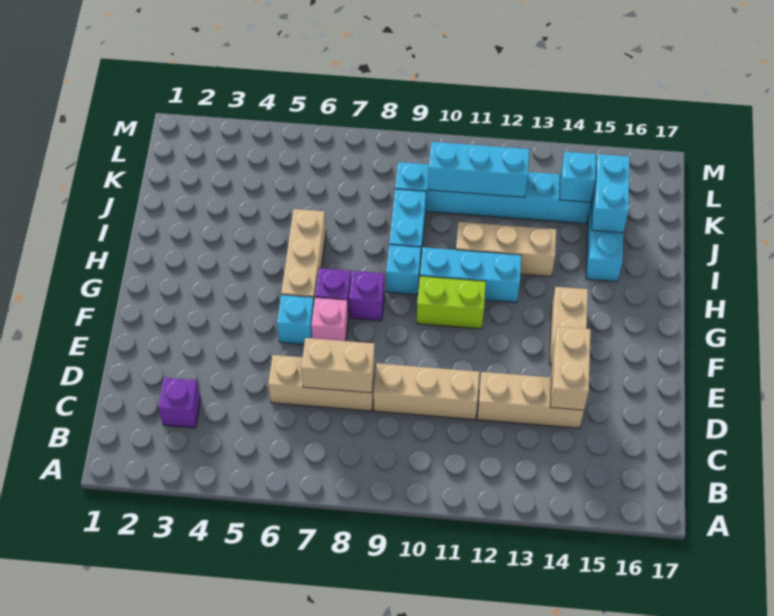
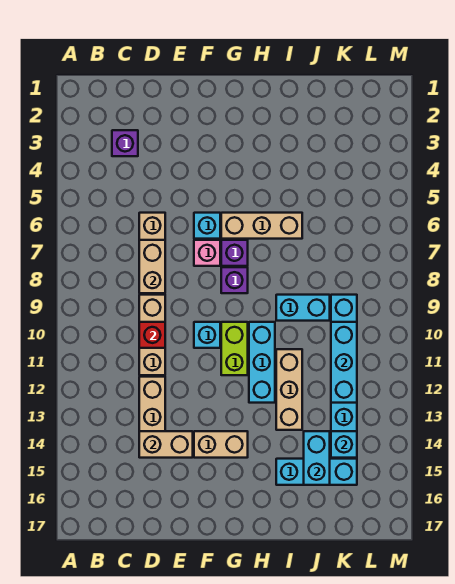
none -> red 1x1 brick [139,322,165,348]
cyan 1x1 brick [386,245,421,294] -> cyan 1x1 brick moved to [194,322,220,348]
cyan 1x2 brick [592,154,630,233] -> cyan 1x2 brick turned to [304,431,330,485]

